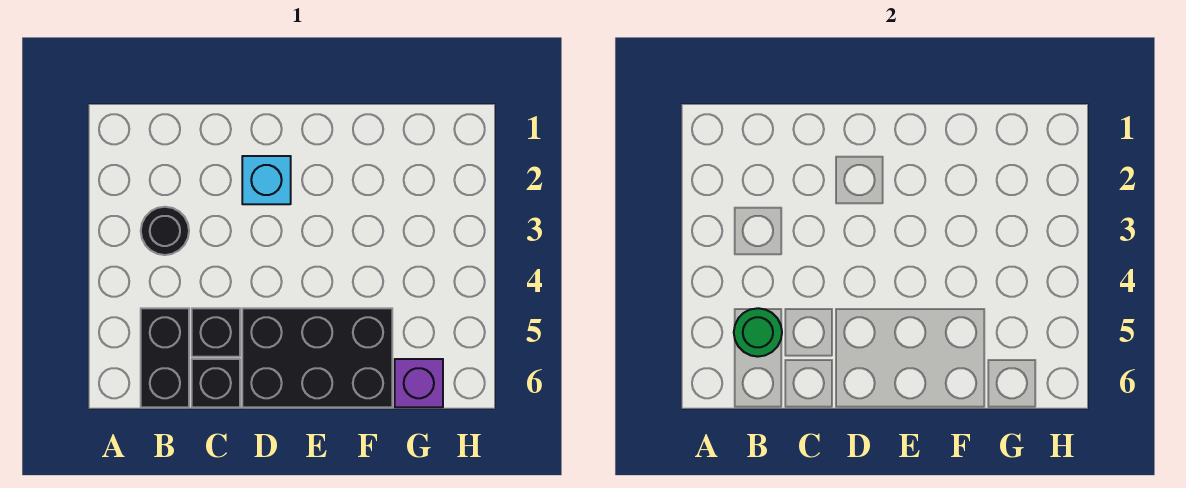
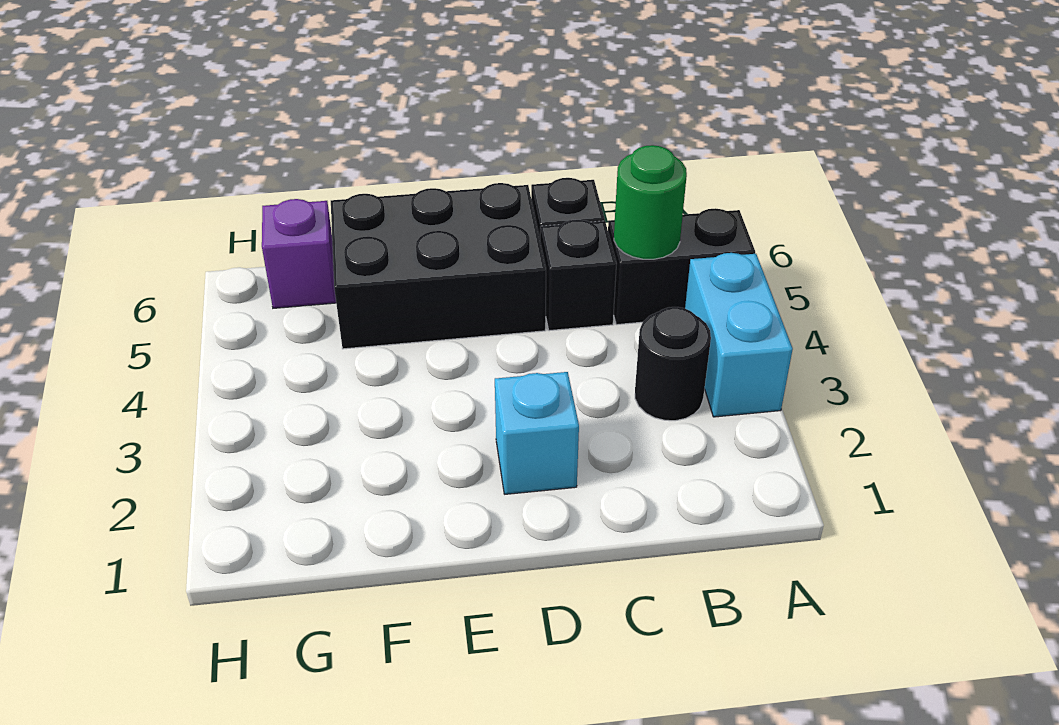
none -> cyan 1x2 brick [685,253,793,417]
black 1x2 brick [141,308,189,407] -> black 1x2 brick turned to [608,208,755,325]

